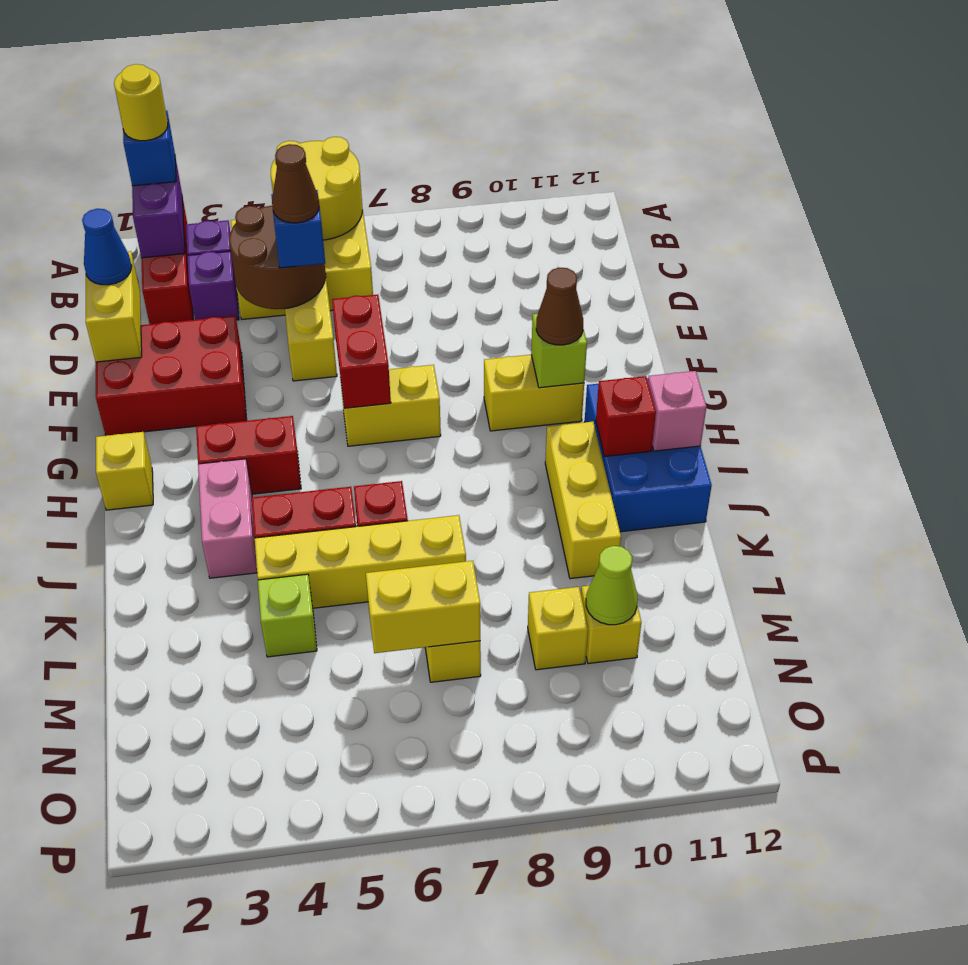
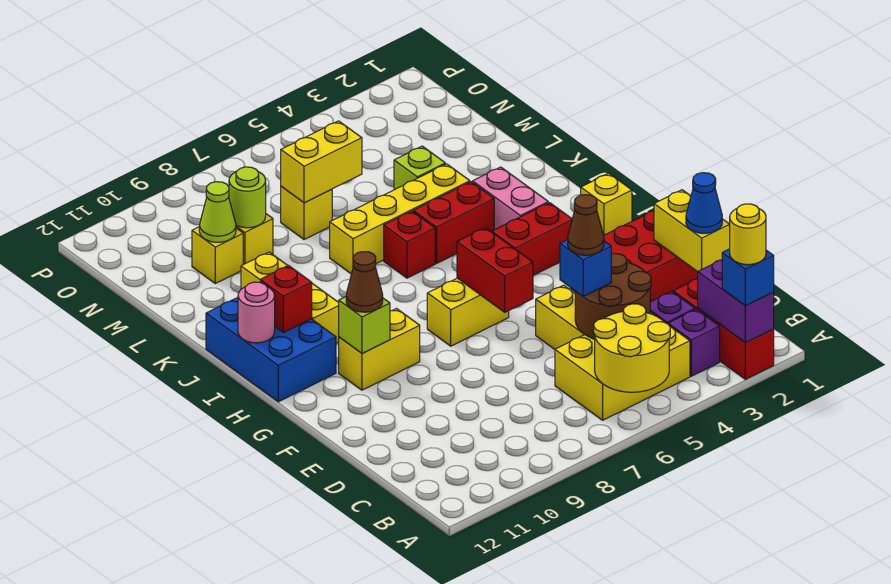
pink 1x1 brick [648,371,706,451] -> pink 1x1 round brick [238,282,275,343]
none -> lime 1x1 round brick [229,167,266,228]

